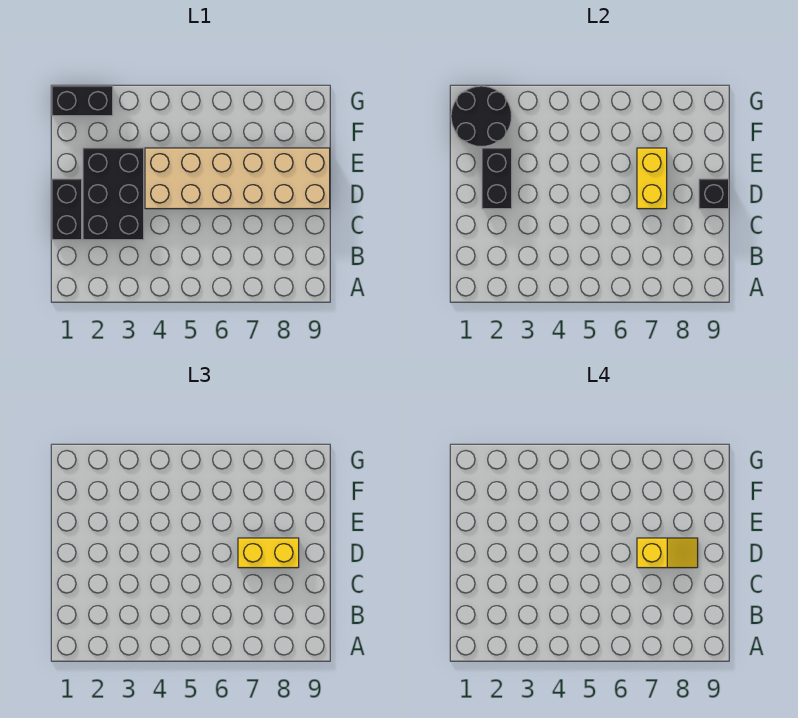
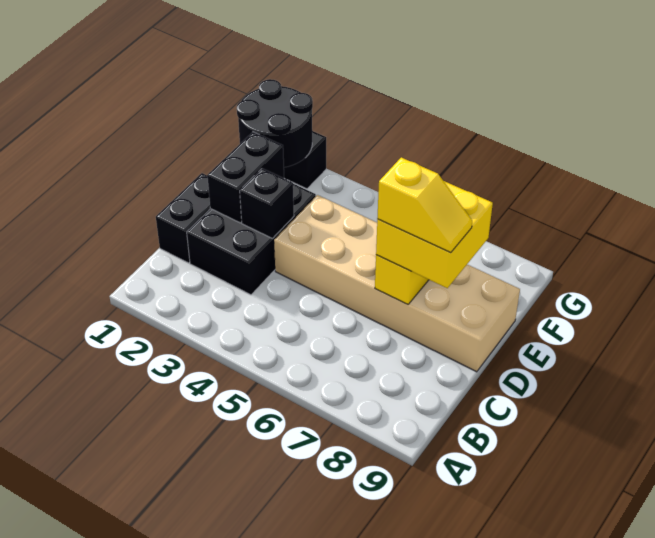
yellow 1x2 brick [238,538,299,568] -> yellow 2x2 brick [376,181,493,288]
black 1x1 brick [699,179,729,209] -> black 1x1 brick moved to [240,168,294,239]

